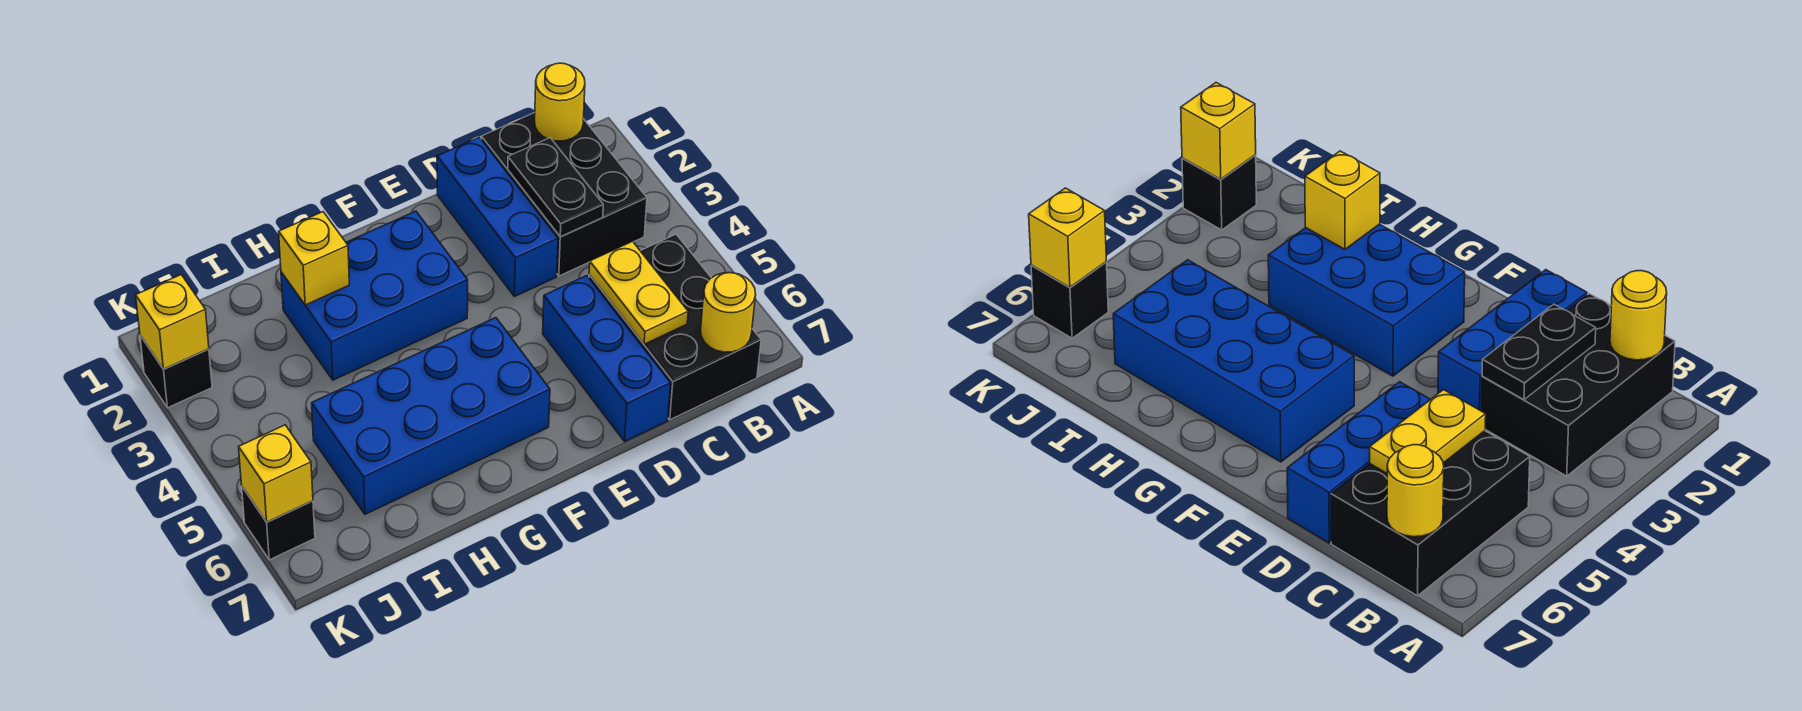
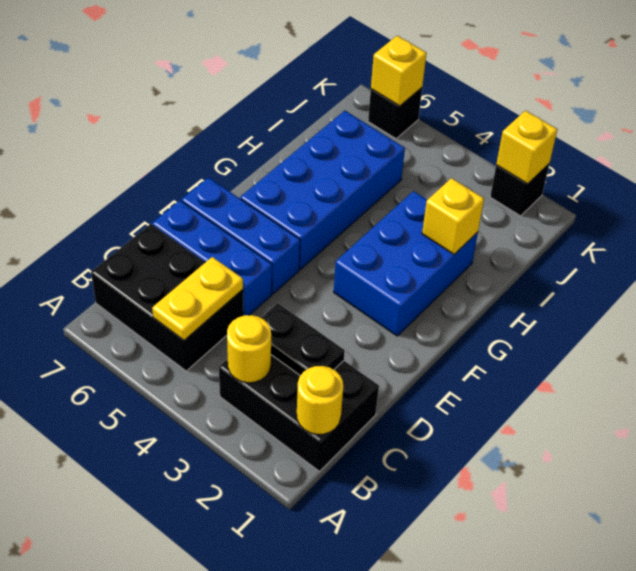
yellow 1x1 round brick [701,273,756,352] -> yellow 1x1 round brick moved to [227,315,271,383]
yellow 1x2 plate [589,241,688,344] -> yellow 1x2 plate turned to [152,257,243,340]
blue 1x3 brick [437,137,558,297] -> blue 1x3 brick moved to [181,178,300,294]

